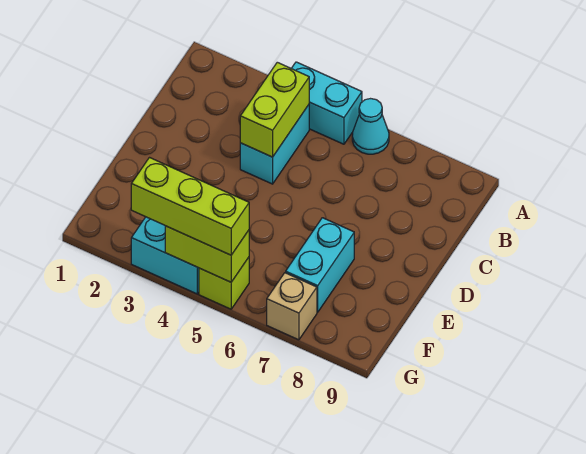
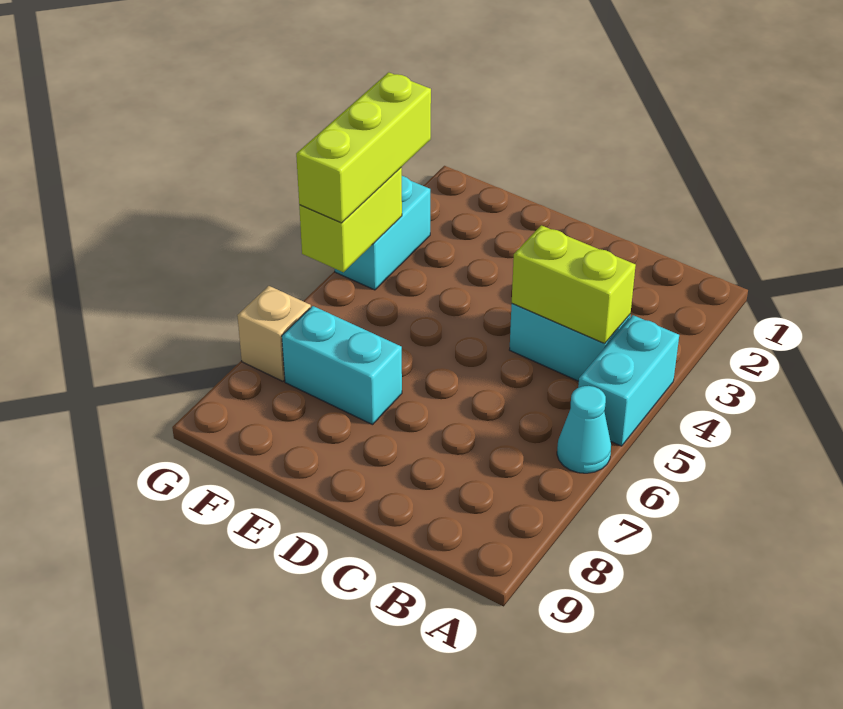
lime 1x1 brick [199,257,249,309] -> none

